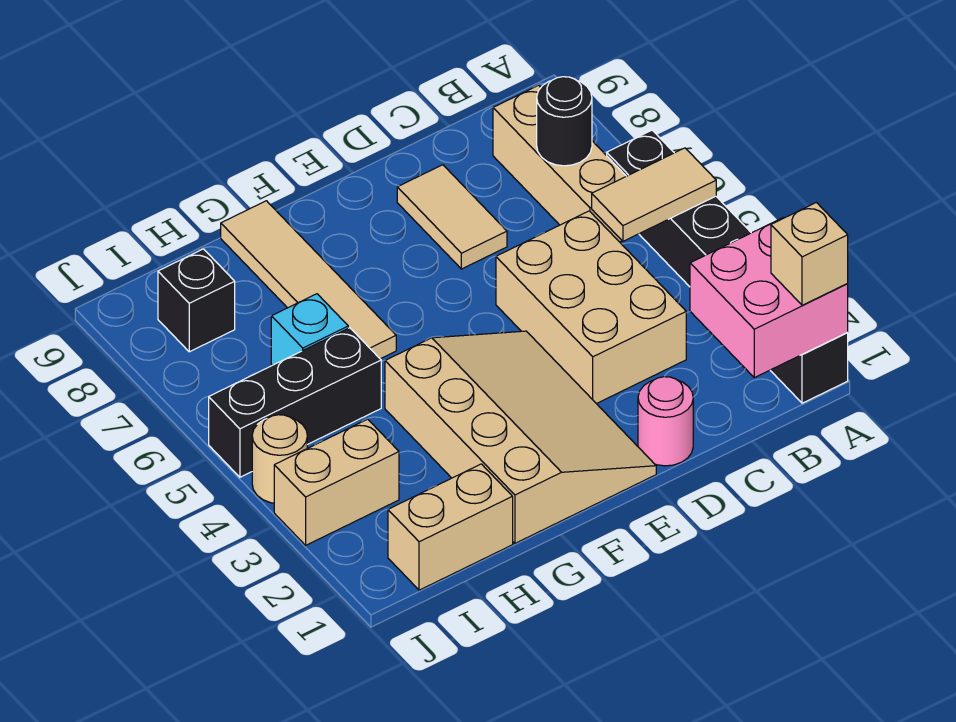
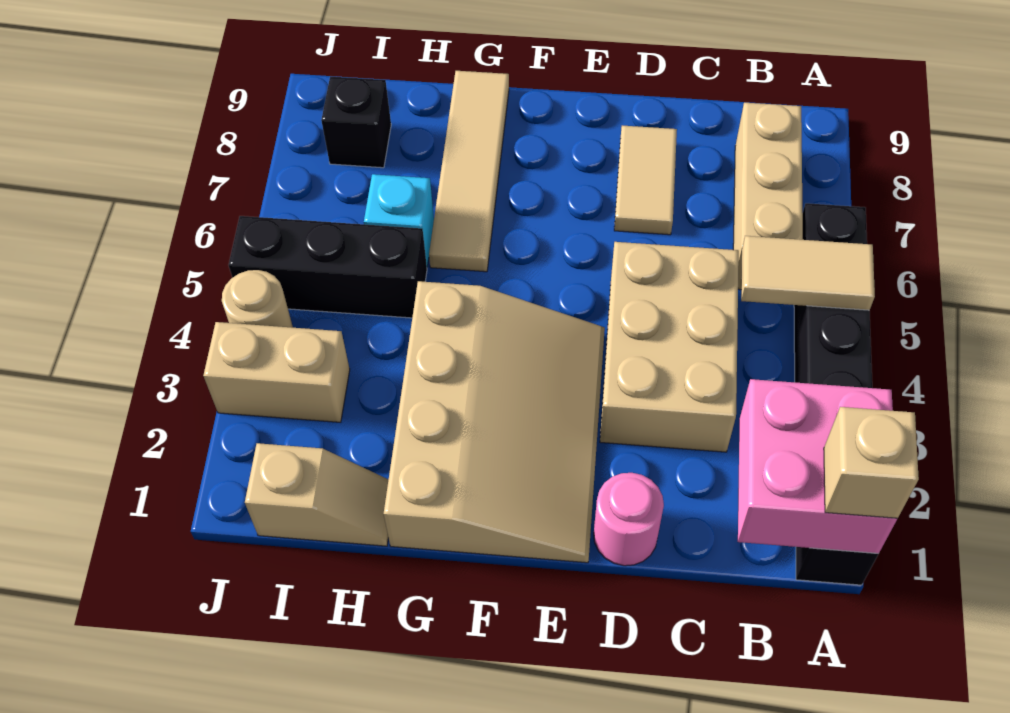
black 1x1 round brick [537,77,592,166] -> none
tan 1x2 brick [388,464,513,590] -> tan 1x2 slope [245,443,388,546]

